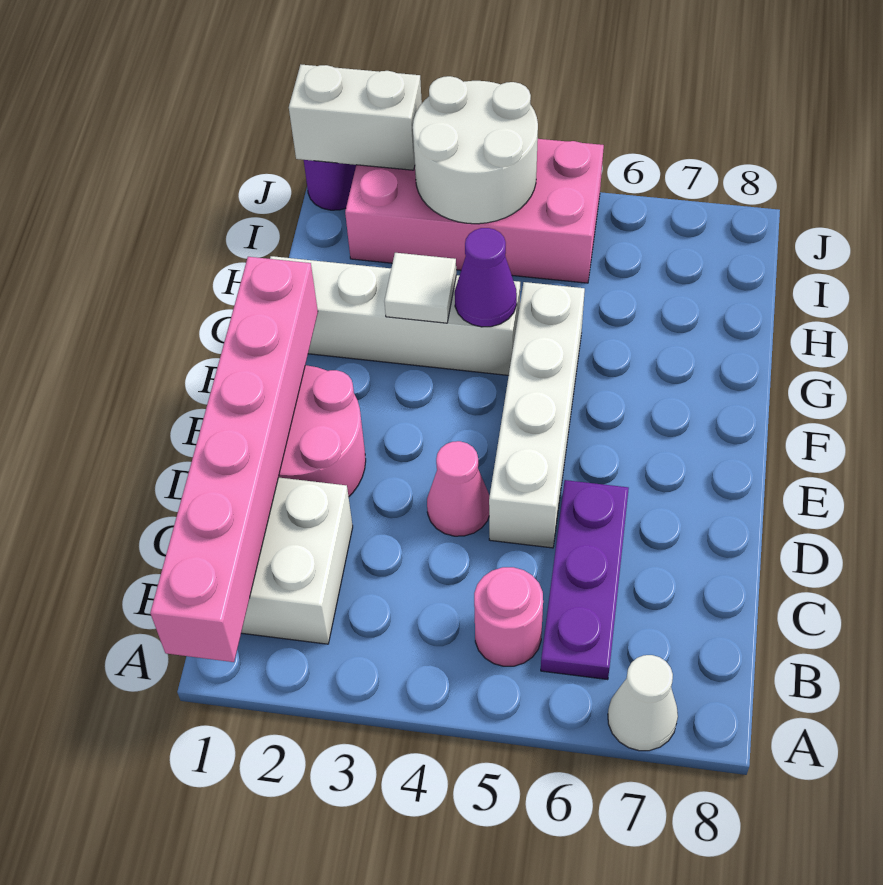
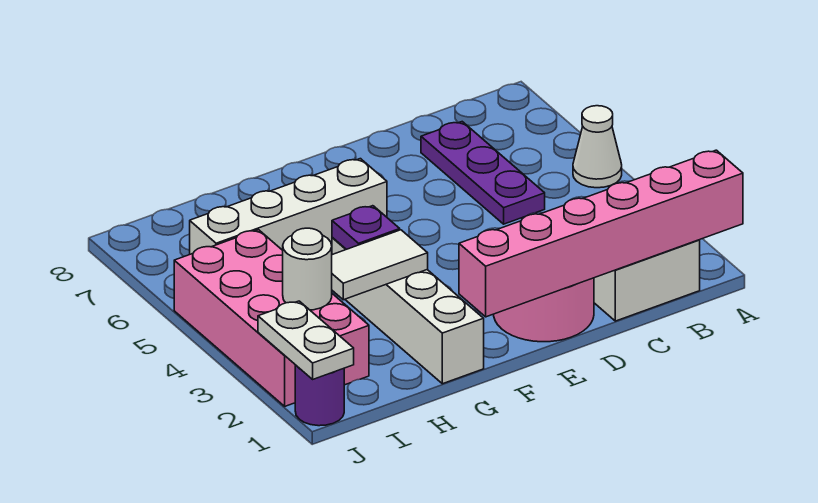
white 1x1 cone [608,655,678,751] -> white 1x1 cone moved to [573,106,622,188]
pink 1x1 round brick [474,567,543,666] -> none
purple 1x3 plate [541,480,629,680] -> purple 1x3 plate turned to [421,122,545,224]
pink 1x1 cone [427,441,490,536] -> none
white 1x4 brick [489,282,585,548] -> white 1x4 brick moved to [190,159,387,254]
white 1x1 tile [384,253,456,323] -> white 1x2 tile [332,230,428,300]
purple 1x1 cone [455,228,517,327] -> purple 1x1 plate [332,206,400,249]
white 2x2 round brick [413,76,538,224] -> white 1x1 round brick [283,228,332,310]
white 1x2 brick [289,65,422,170] -> white 1x2 plate [258,301,354,379]

